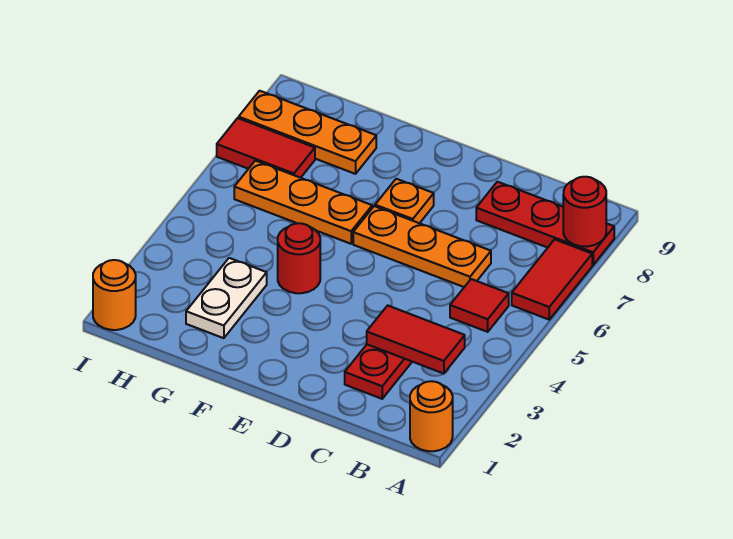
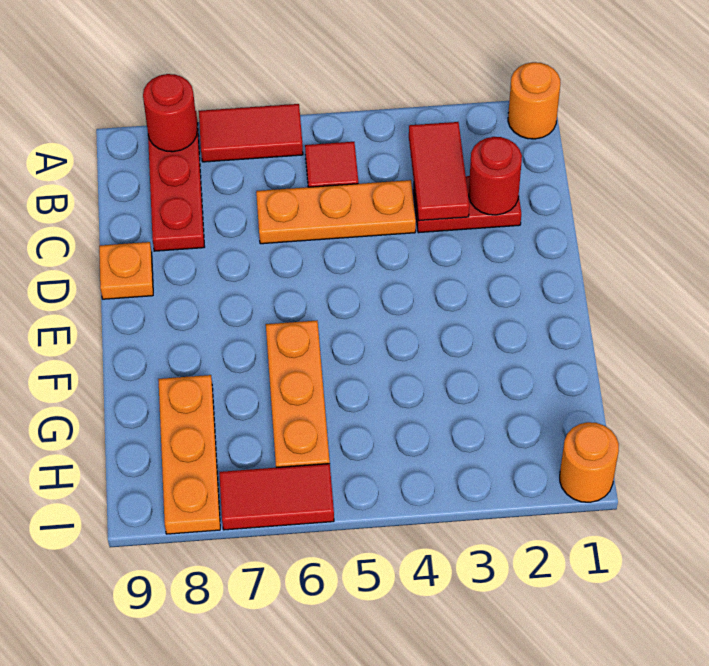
orange 1x3 plate [353,206,491,287] -> orange 1x3 plate turned to [256,180,416,244]
orange 1x1 plate [375,179,434,223] -> orange 1x1 plate moved to [99,242,153,299]
red 1x1 round brick [278,223,320,293] -> red 1x1 round brick moved to [469,137,522,215]
white 1x2 plate [186,258,267,338] -> none
red 1x2 tile [217,118,315,178] -> red 1x2 tile turned to [219,464,334,530]

